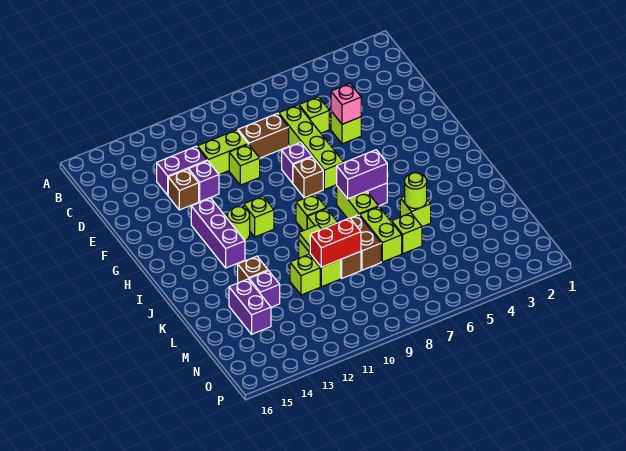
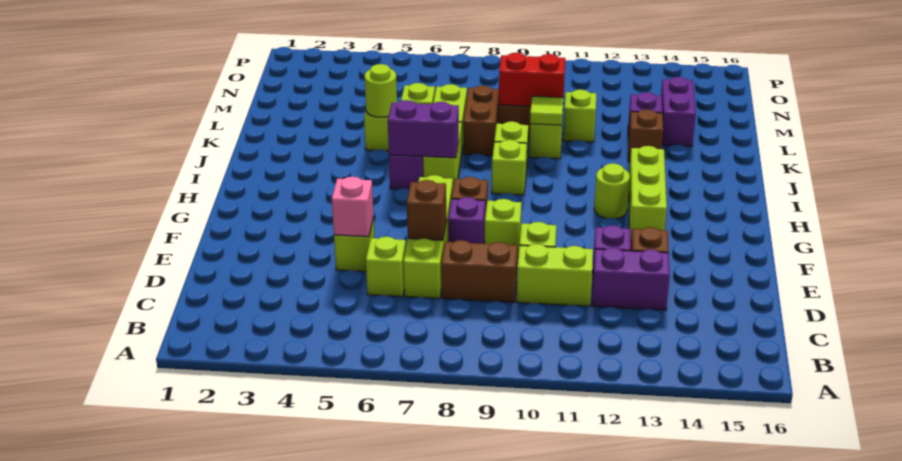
none -> brown 1x1 brick [407,180,446,240]
purple 1x3 brick [191,198,245,268] -> lime 1x3 brick [629,146,667,239]
lime 1x1 brick [244,196,274,237] -> lime 1x1 brick moved to [485,199,521,257]

